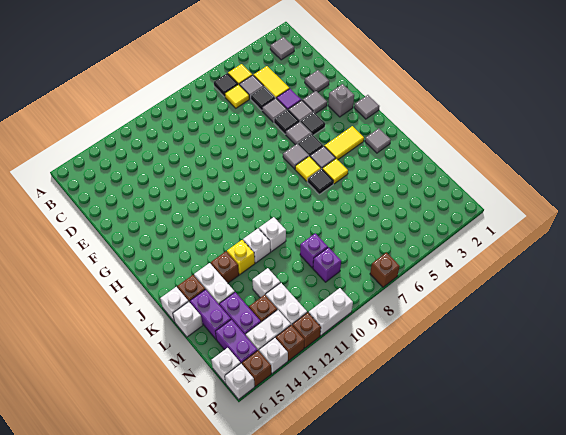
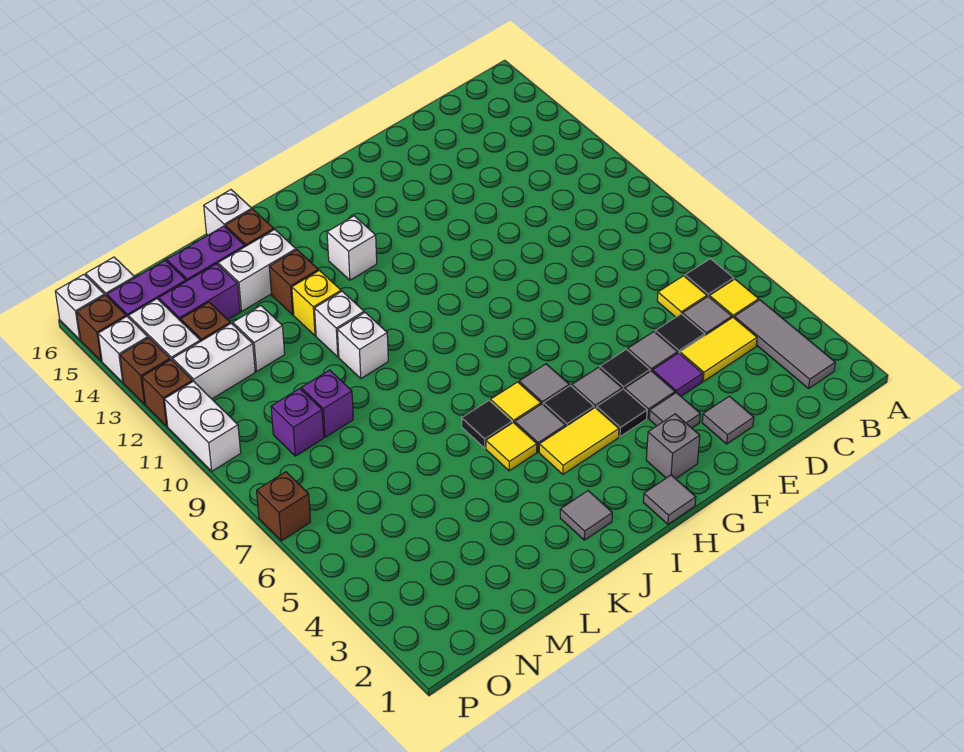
grey 1x1 tile [270,37,294,60] -> grey 1x3 tile [734,300,835,388]
yellow 1x2 tile [324,126,364,160] -> yellow 1x2 tile turned to [539,408,619,474]
white 1x1 brick [173,302,203,337] -> white 1x1 brick moved to [327,216,377,280]

